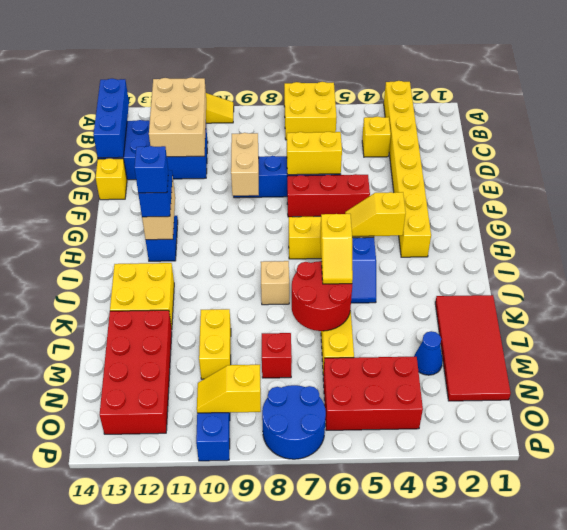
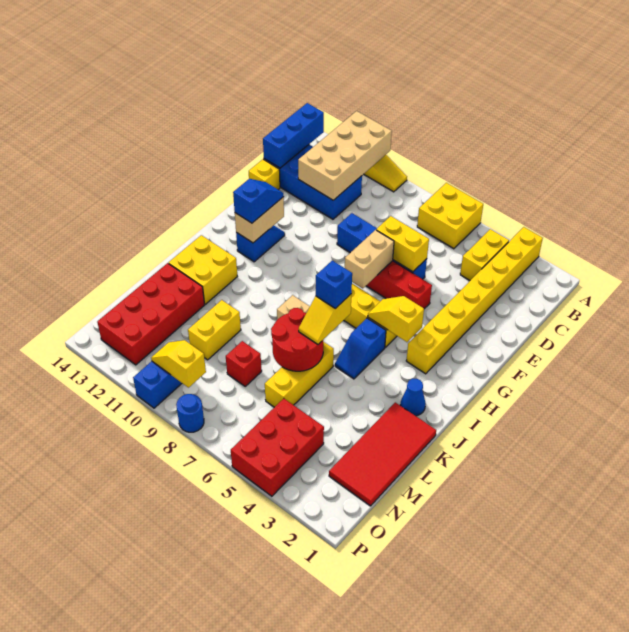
tan 2x3 brick [149,77,206,157] -> tan 2x4 brick [298,111,392,200]
yellow 1x1 brick [362,117,391,157] -> yellow 1x2 brick [460,229,509,280]
tan 1x2 brick [231,133,259,196] -> tan 1x2 brick moved to [345,230,394,289]
blue 1x1 brick [134,146,168,193] -> blue 1x1 brick moved to [316,260,352,309]
blue 1x1 cone [414,331,443,375] -> blue 1x1 cone moved to [400,379,426,416]
red 2x3 brick [323,357,423,430] -> red 2x3 brick turned to [231,399,324,496]
blue 2x2 round brick [262,385,326,459] -> blue 1x1 round brick [176,394,204,432]

